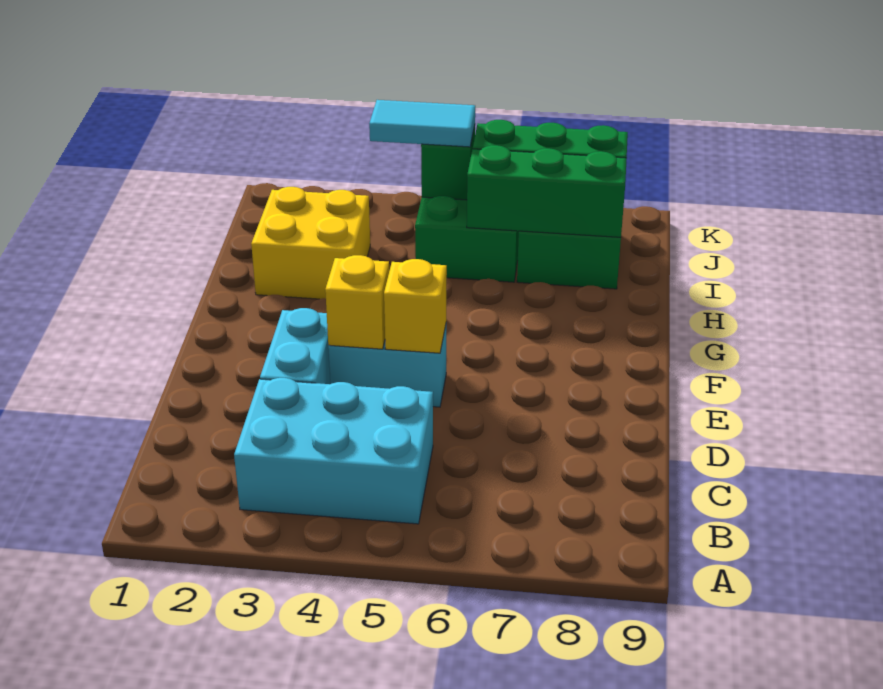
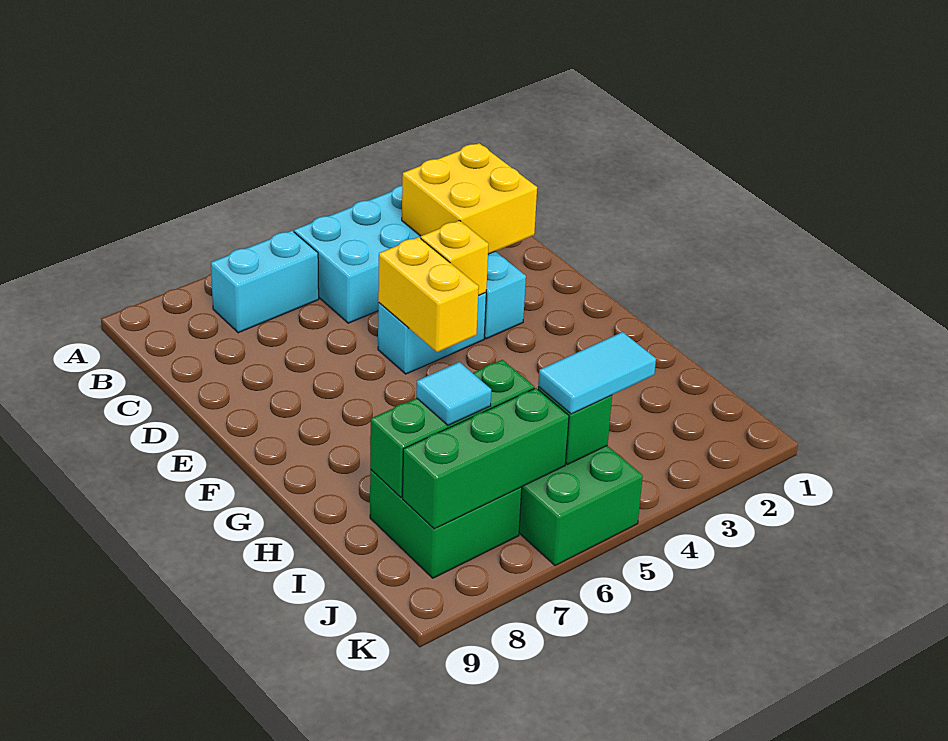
none -> cyan 1x2 brick [211,231,319,333]
yellow 1x1 brick [384,259,447,353] -> yellow 1x2 brick [378,237,479,352]
yellow 2x2 brick [251,187,370,299] -> yellow 2x2 brick moved to [402,143,537,254]
none -> cyan 1x1 tile [416,362,491,425]

